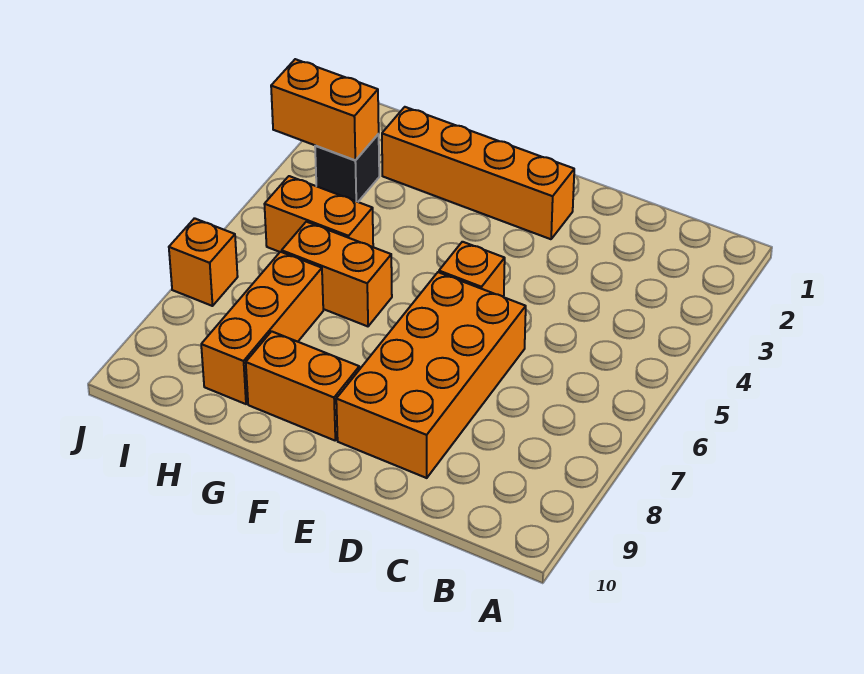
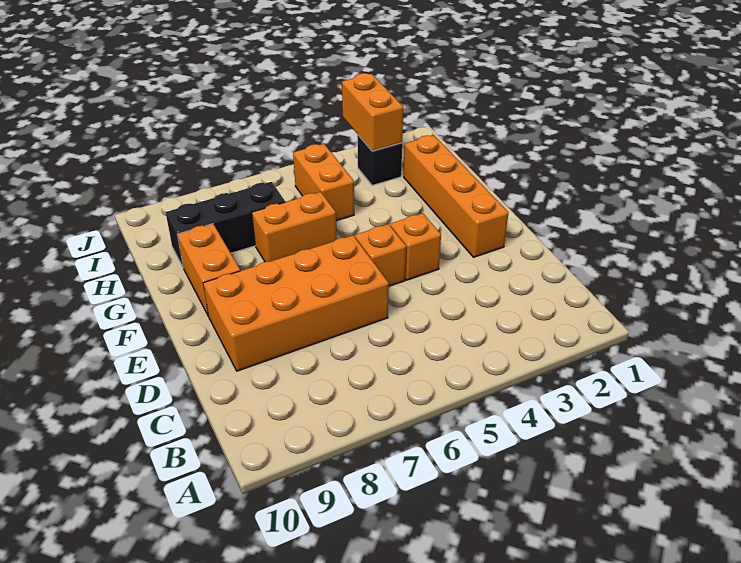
orange 1x2 brick [282,222,392,326] -> orange 1x2 brick turned to [252,192,337,262]
orange 1x3 brick [201,252,323,404] -> black 1x3 brick [166,182,285,267]
orange 1x1 brick [169,218,238,306] -> orange 1x1 brick moved to [390,213,441,280]

